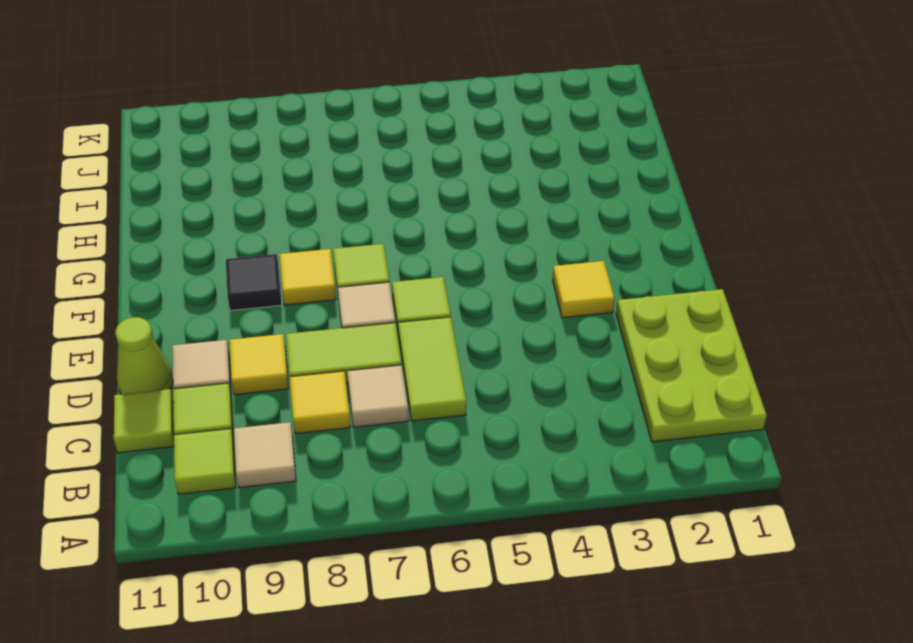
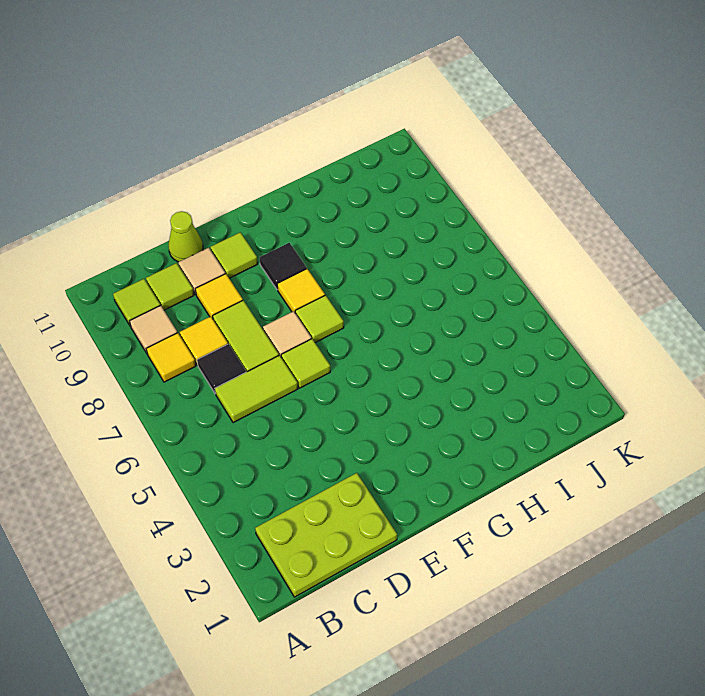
tan 1x1 tile [347,365,409,427] -> black 1x1 tile [197,344,246,394]
lime 1x1 tile [114,389,174,453] -> lime 1x1 tile moved to [210,232,258,278]
yellow 1x1 tile [553,261,615,318] -> yellow 1x1 tile moved to [146,333,196,382]

